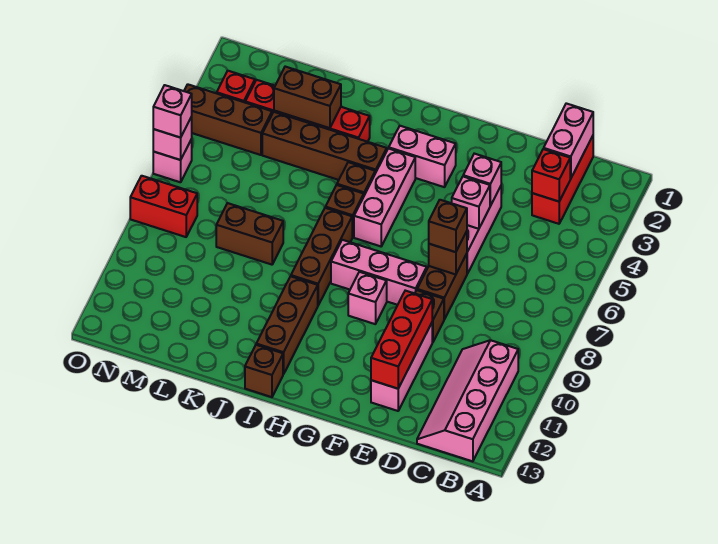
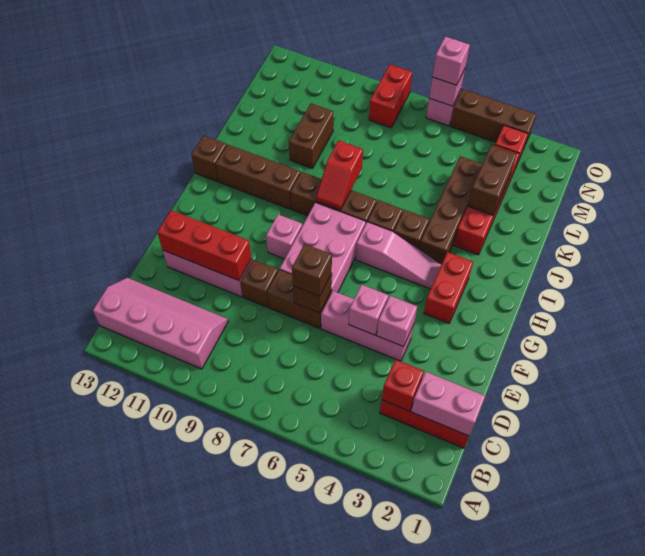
pink 1x3 brick [331,240,427,305] -> pink 2x3 brick [280,202,366,293]
pink 1x2 brick [389,126,456,187] -> red 1x2 brick [424,252,473,323]
pink 1x3 brick [354,148,415,246] -> pink 1x3 slope [356,222,442,289]
none -> red 1x2 slope [316,140,363,210]
brown 1x2 brick [216,203,283,265] -> brown 1x2 brick moved to [289,104,334,168]
brown 1x3 brick [184,84,272,155] -> brown 1x3 brick turned to [450,89,536,147]

